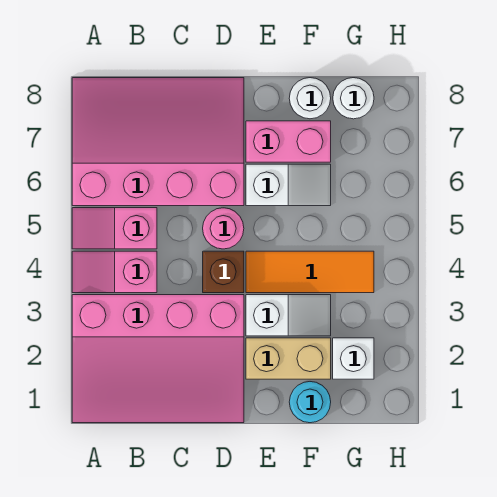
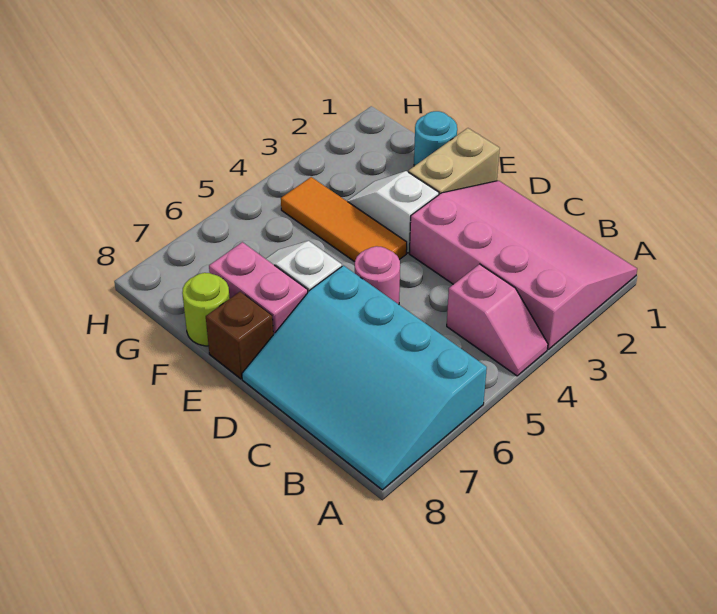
pink 1x2 slope [72,208,157,249] -> none
pink 3x4 slope [72,78,244,206] -> cyan 3x4 slope [242,266,487,490]
brown 1x1 brick [203,251,244,293] -> brown 1x1 brick moved to [206,292,273,379]
tan 1x2 brick [246,338,331,379] -> tan 1x2 brick turned to [408,128,500,194]
white 1x1 round brick [289,78,331,119] -> lime 1x1 round brick [182,273,230,346]
white 1x1 brick [333,338,374,379] -> none
white 1x1 round brick [333,78,374,119] -> none

